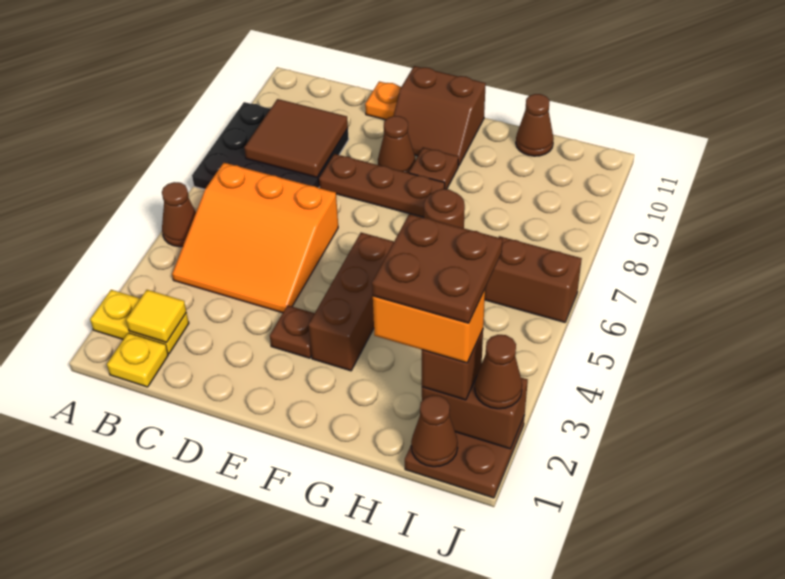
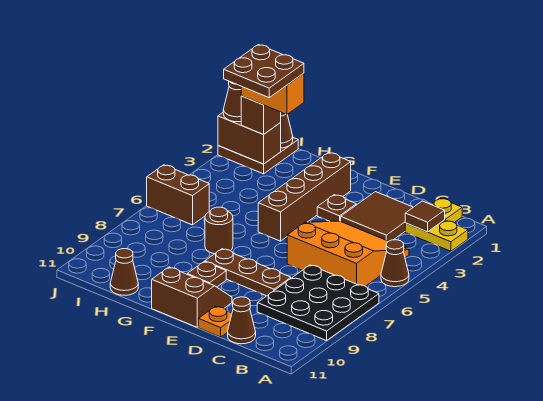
yellow 1x1 tile [126,290,186,343] -> brown 1x1 tile [405,201,445,232]
brown 2x2 tile [244,99,348,177] -> brown 2x2 tile moved to [341,192,413,241]
brown 1x1 cone [378,116,415,173] -> brown 1x1 cone moved to [228,297,256,344]
brown 1x3 brick [308,233,394,371] -> brown 1x4 brick [258,153,351,241]

